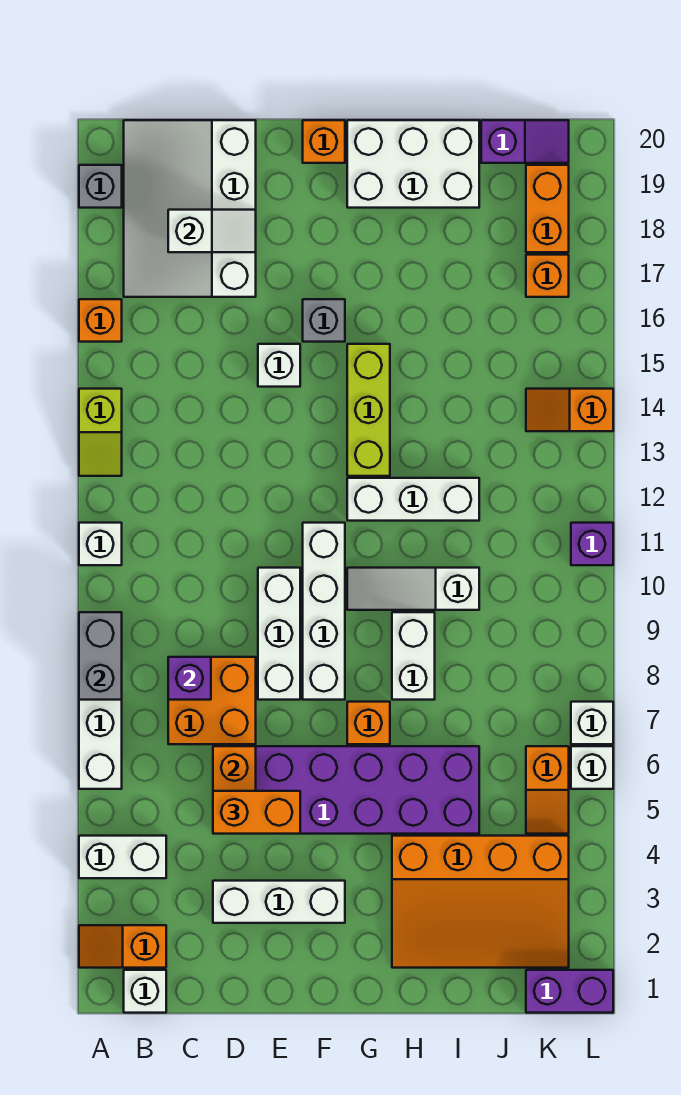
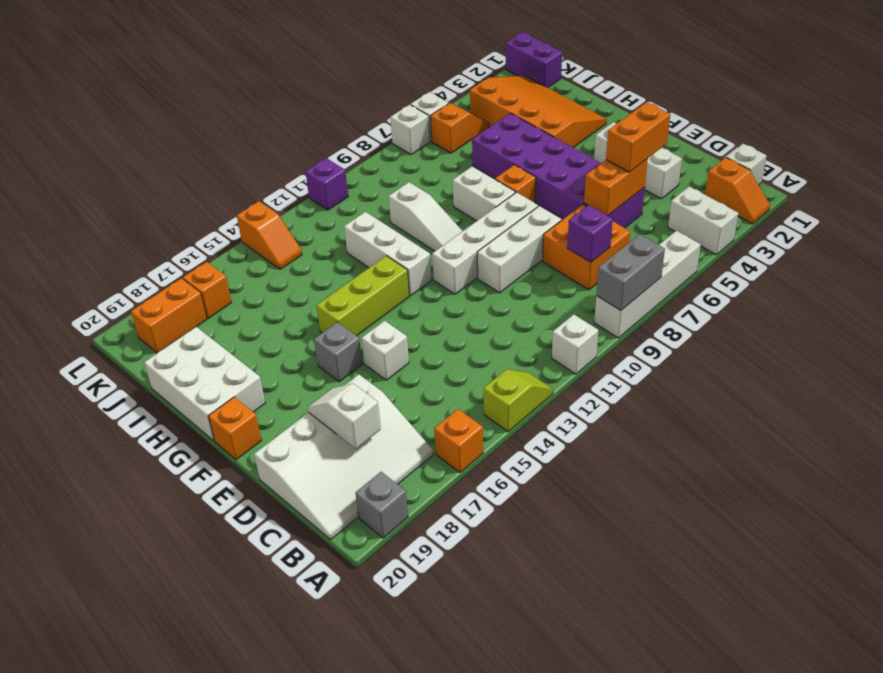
orange 1x2 brick [213,791,300,834] -> orange 1x2 brick turned to [606,102,670,172]
white 1x2 brick [392,612,435,700] -> white 1x2 brick turned to [453,166,515,221]
purple 1x2 slope [481,120,569,163] -> none

